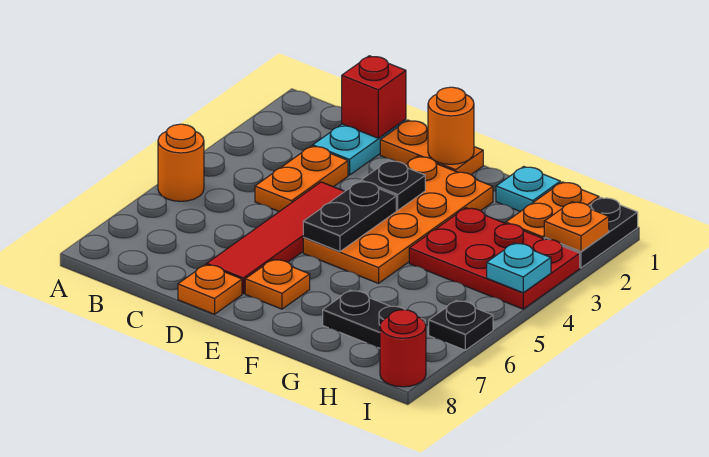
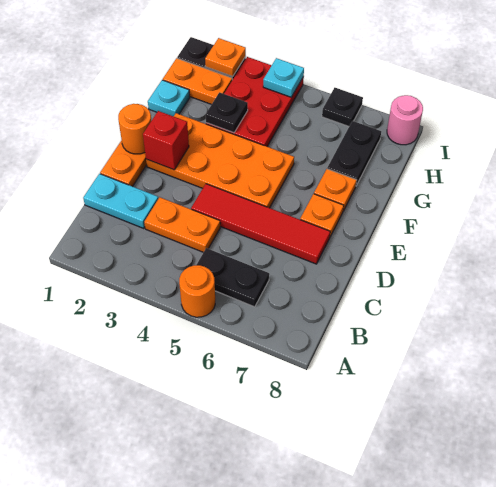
red 1x1 brick [342,56,406,138] -> red 1x1 brick moved to [143,111,189,170]
orange 1x1 plate [178,264,242,314] -> orange 1x1 plate moved to [314,169,357,211]
black 1x1 plate [361,161,425,210] -> black 1x1 plate moved to [206,92,248,133]
black 1x2 plate [303,181,396,252] -> black 1x2 plate moved to [197,248,269,307]
red 1x1 round brick [380,310,426,387] -> pink 1x1 round brick [387,95,423,145]

